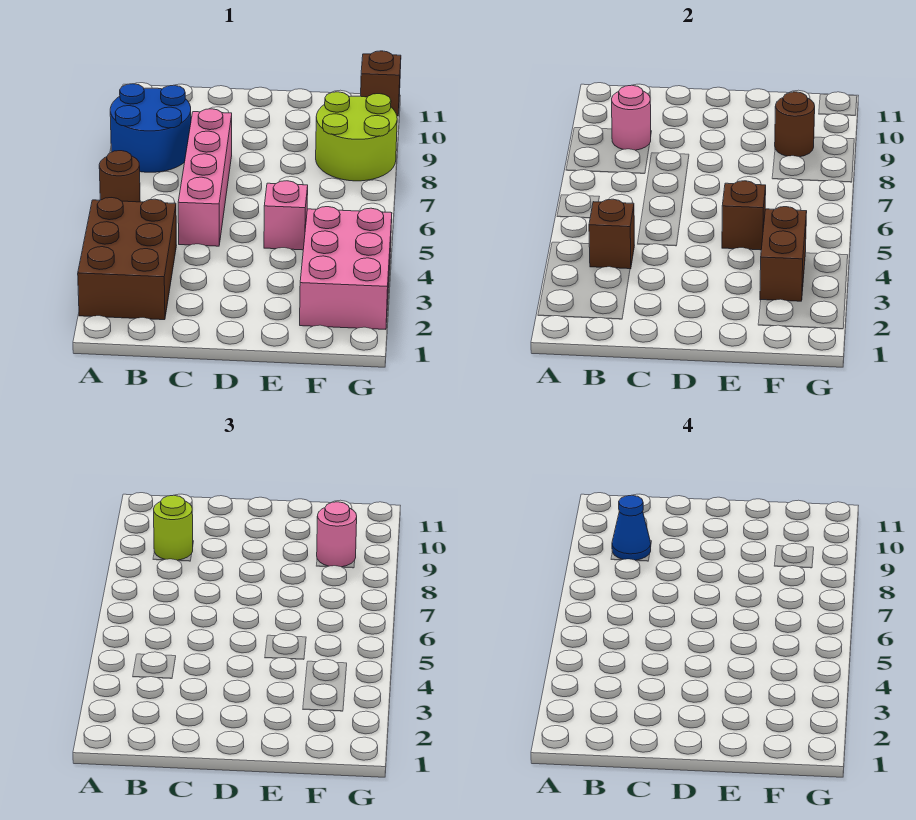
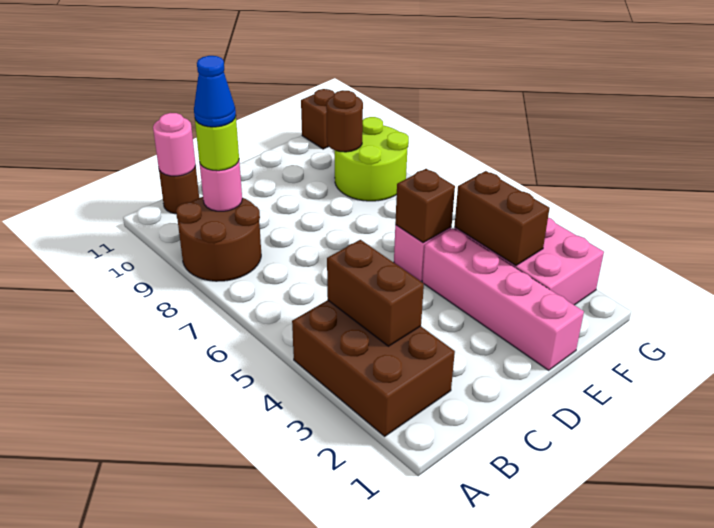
brown 1x1 round brick [99,151,140,202] -> brown 1x1 round brick moved to [159,166,199,214]
blue 2x2 round brick [110,84,191,172] -> brown 2x2 round brick [176,197,261,281]
brown 1x1 brick [589,199,635,269] -> brown 1x2 brick [327,240,424,346]
pink 1x4 brick [178,109,232,246] -> pink 1x4 brick moved to [422,228,584,370]
pink 1x1 round brick [317,502,357,567] -> pink 1x1 round brick moved to [153,113,196,176]

